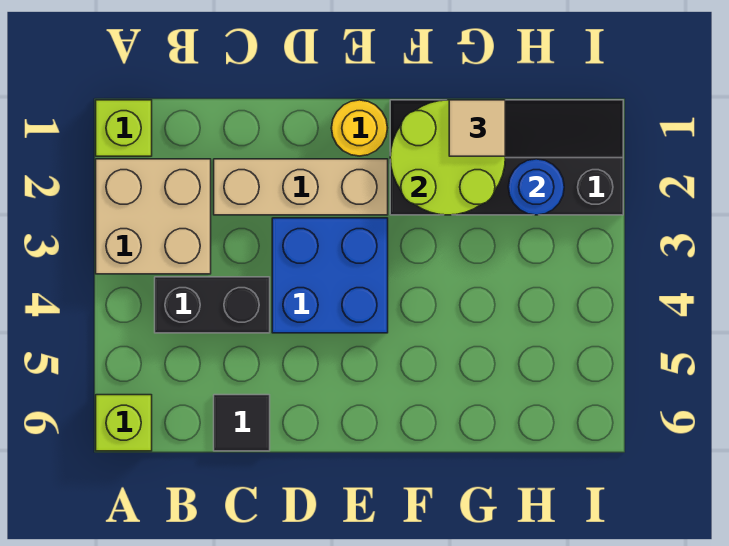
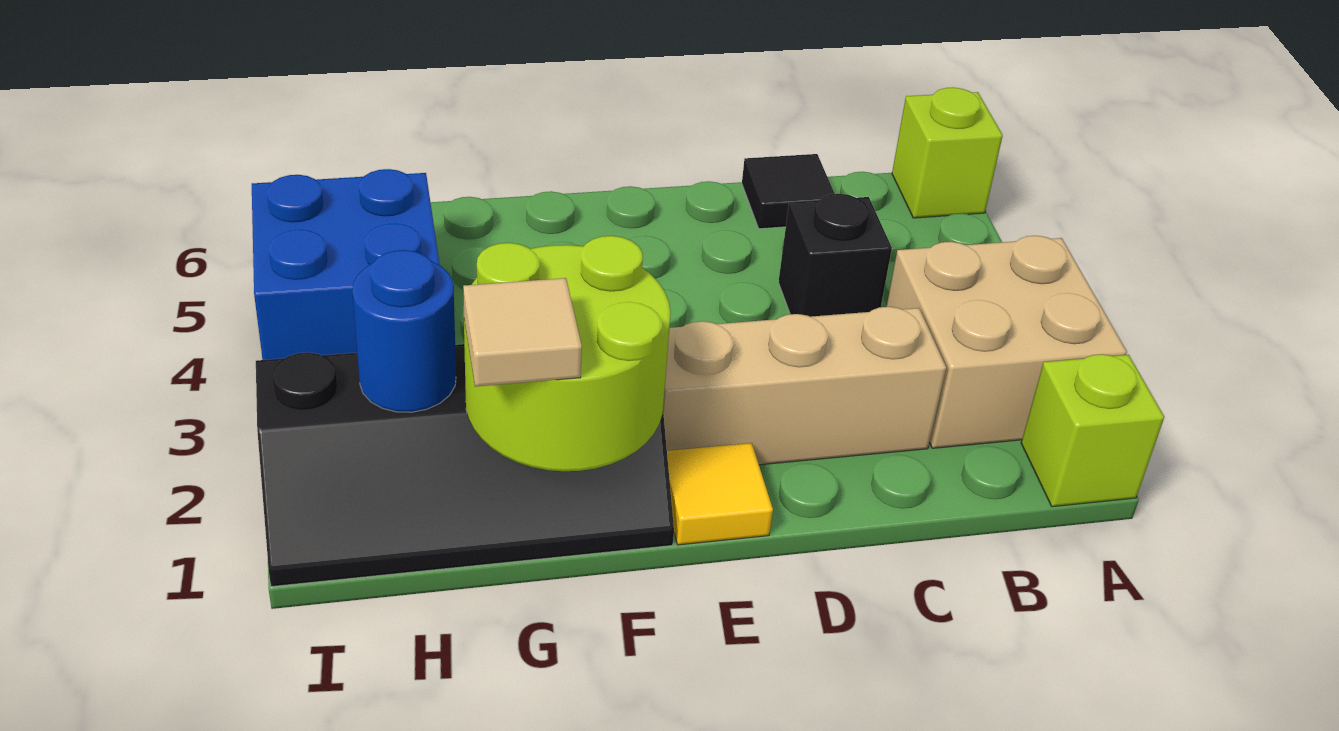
black 1x2 brick [155,277,270,333] -> black 1x1 brick [778,194,892,317]
blue 2x2 brick [272,218,388,333] -> blue 2x2 brick moved to [252,169,440,360]
yellow 1x1 round brick [331,100,387,156] -> yellow 1x1 tile [667,443,773,545]

